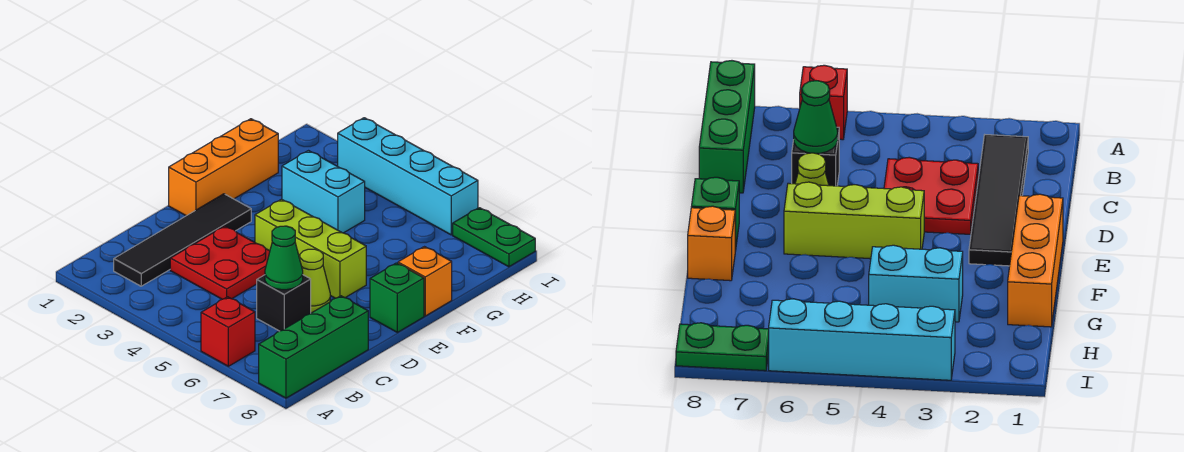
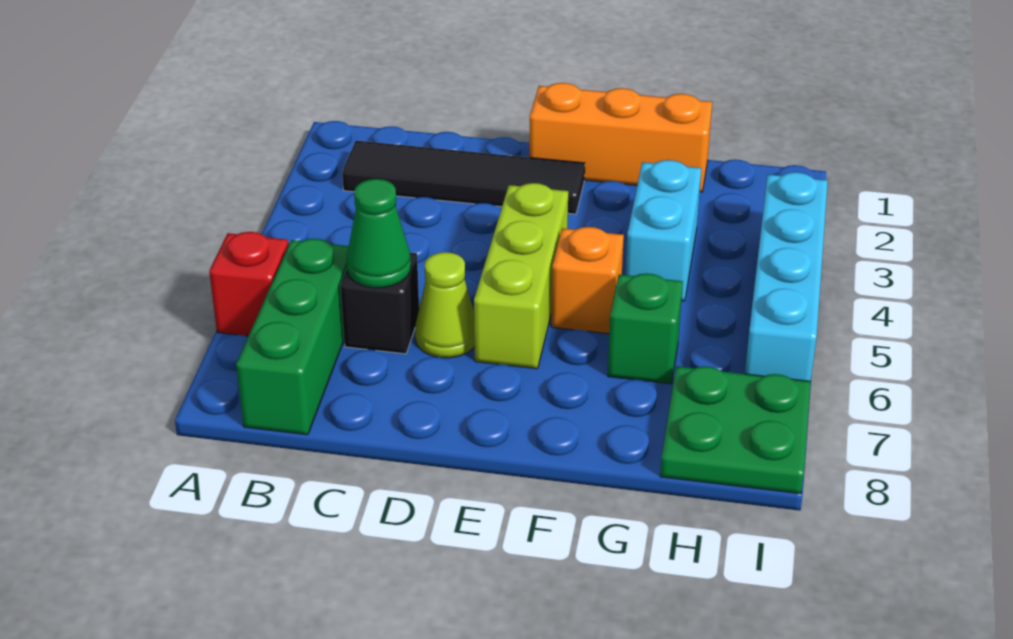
green 1x3 brick [259,296,368,398] -> green 1x3 brick turned to [236,239,349,435]
red 2x2 plate [170,226,270,299] -> none
green 1x1 brick [370,263,424,332] -> green 1x1 brick moved to [608,273,683,384]
orange 1x1 brick [398,247,452,316] -> orange 1x1 brick moved to [551,227,624,334]
green 1x2 plate [453,208,535,267] -> green 2x2 plate [660,366,811,494]

